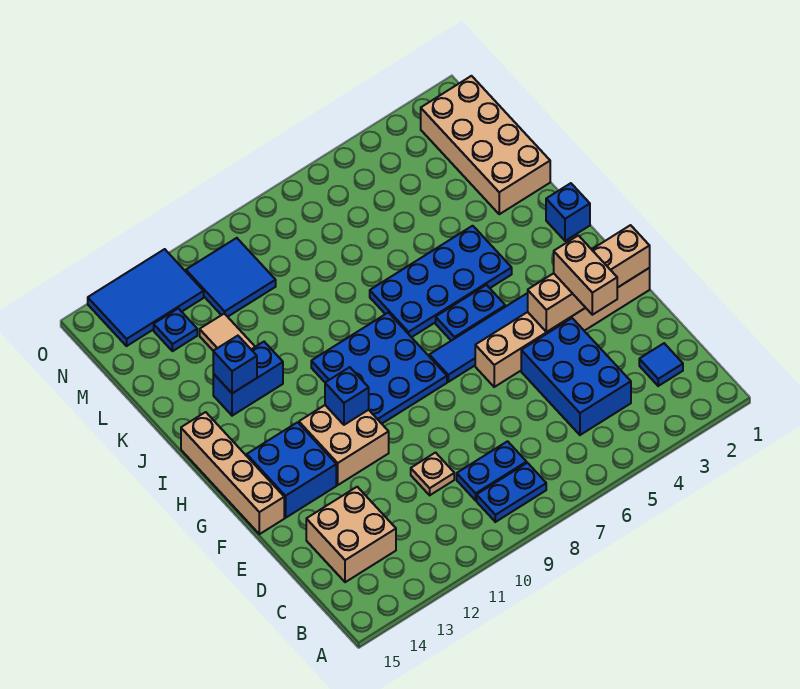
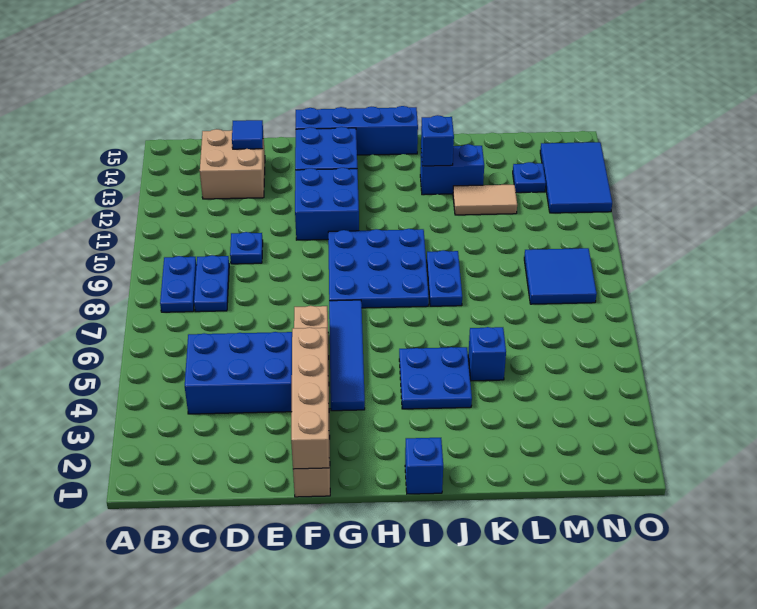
blue 1x1 tile [639,343,683,386] -> blue 1x1 tile moved to [232,120,263,149]
tan 1x1 plate [411,453,454,495] -> blue 1x1 plate [230,232,263,264]
tan 1x2 brick [554,236,617,315] -> none
tan 2x2 brick [299,405,389,485] -> blue 2x2 brick [295,168,359,240]
tan 1x4 brick [181,412,284,534] -> blue 1x4 brick [296,106,418,155]
blue 1x1 brick [325,367,369,425] -> blue 1x1 brick moved to [468,327,506,381]
blue 1x2 plate [436,285,505,341] -> blue 1x2 plate moved to [427,250,462,306]
blue 2x4 plate [370,226,512,337] -> blue 2x2 plate [399,347,472,409]
blue 1x2 brick [213,342,283,416] -> blue 1x2 brick turned to [420,144,484,195]
tan 2x4 brick [421,76,550,214] -> none
blue 2x2 tile [186,238,276,317] -> blue 2x2 tile moved to [524,248,597,304]

